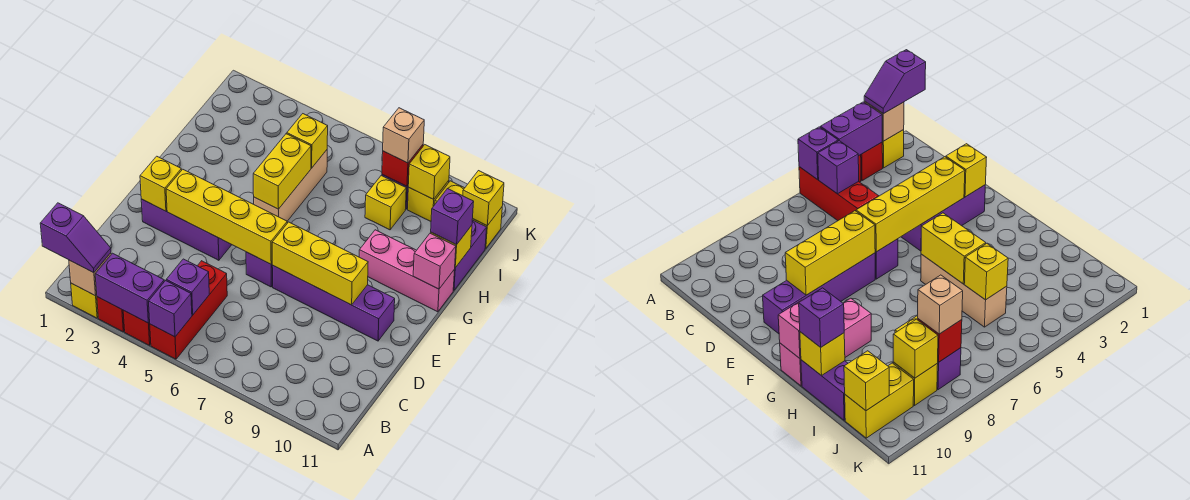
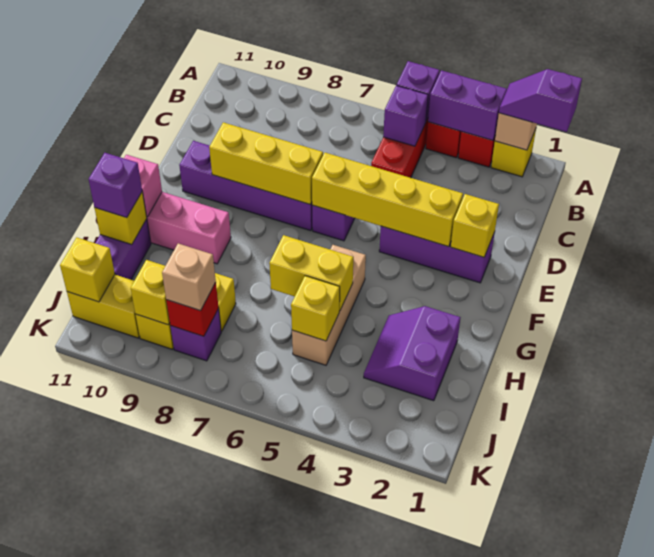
yellow 1x2 brick [253,134,311,209] -> yellow 1x2 brick turned to [269,235,353,311]
none -> purple 2x2 slope [364,306,460,401]

